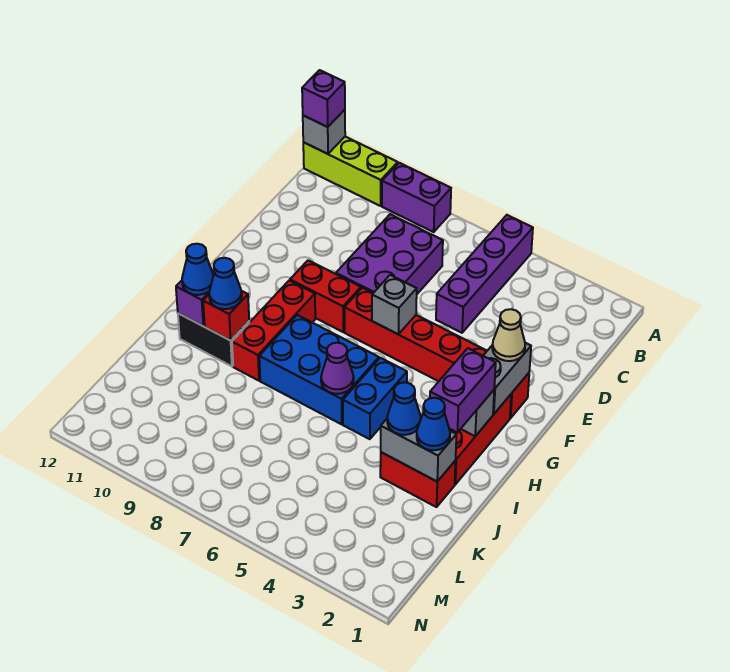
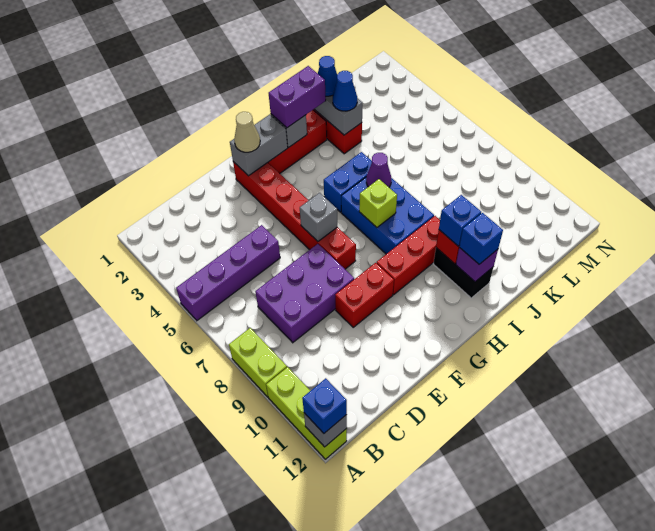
purple 1x2 brick [382,163,451,232] -> lime 1x2 brick [229,328,287,397]
purple 1x1 brick [302,70,345,127] -> blue 1x1 brick [302,378,347,433]
red 1x2 brick [290,260,361,332] -> red 1x2 brick turned to [335,263,394,327]
none -> lime 1x1 brick [359,179,397,227]
blue 1x1 cone [209,258,242,309] -> blue 1x1 brick [439,195,481,246]
blue 1x1 cone [182,244,213,295] -> blue 1x1 brick [459,213,503,264]

